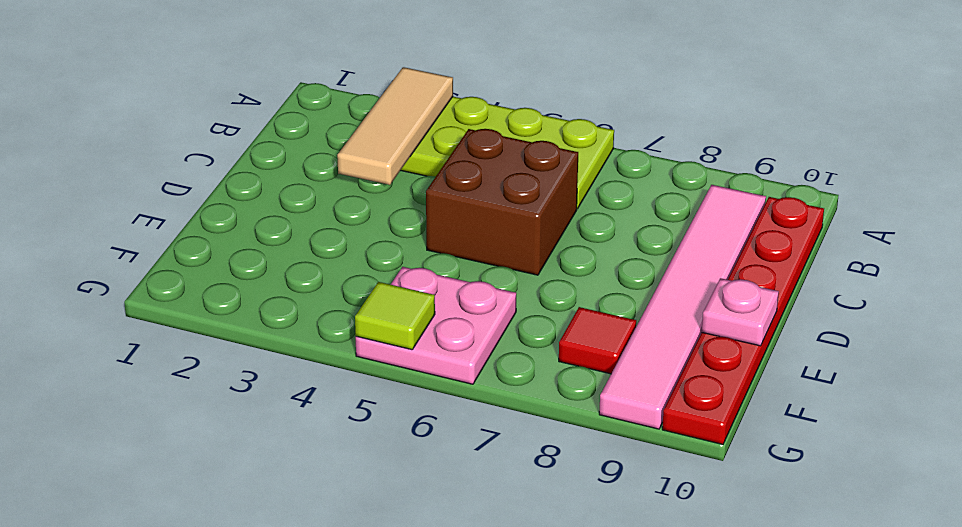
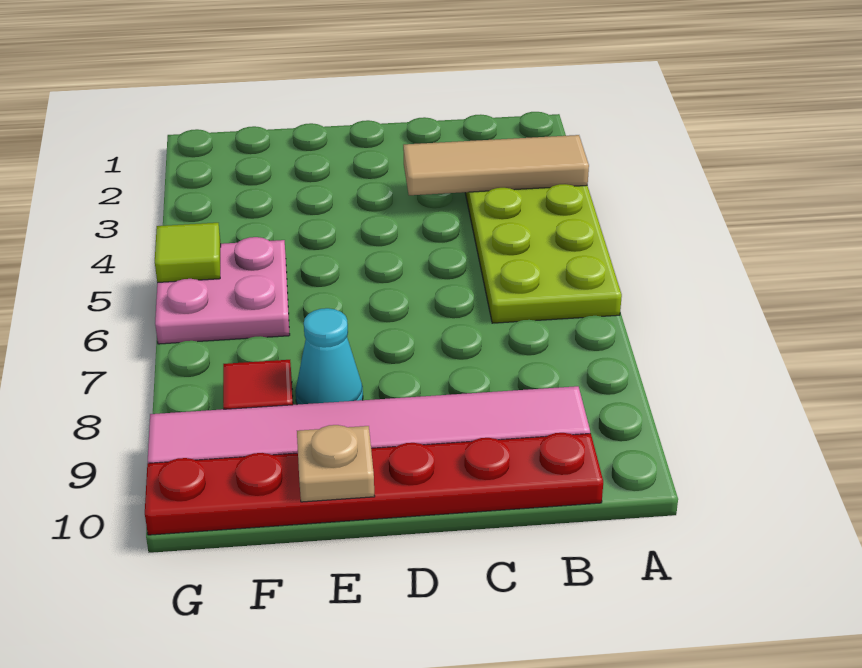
brown 2x2 brick [426,129,578,275] -> none
none -> cyan 1x1 cone [295,308,363,405]
pink 1x1 plate [702,278,779,346] -> tan 1x1 plate [297,425,375,502]

